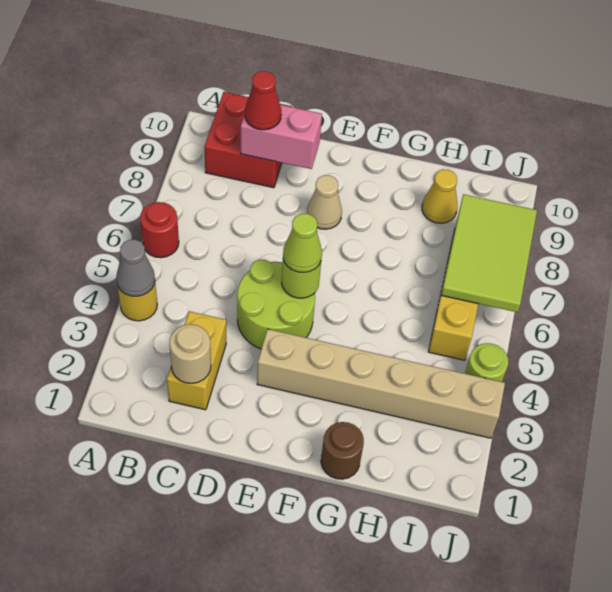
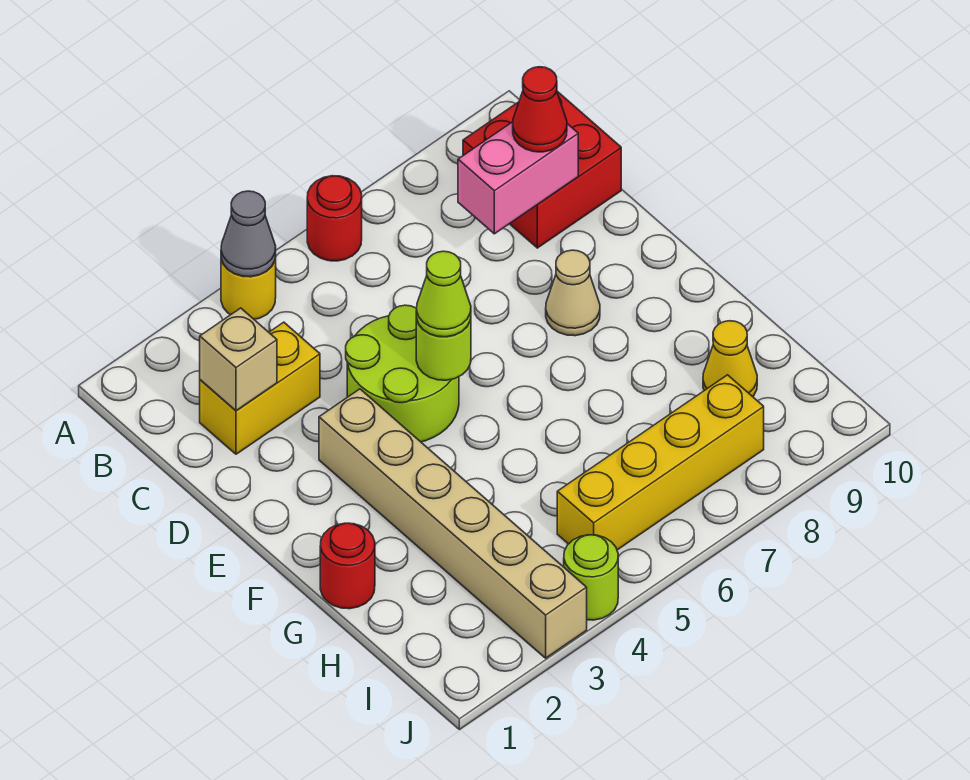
tan 1x1 round brick [170,324,211,383] -> tan 1x1 brick [200,308,277,411]
pink 1x2 brick [241,105,322,169] -> pink 1x2 brick turned to [458,122,578,234]
brown 1x1 round brick [321,422,364,479] -> red 1x1 round brick [320,523,375,609]
lime 2x3 tile [441,194,537,312] -> none

